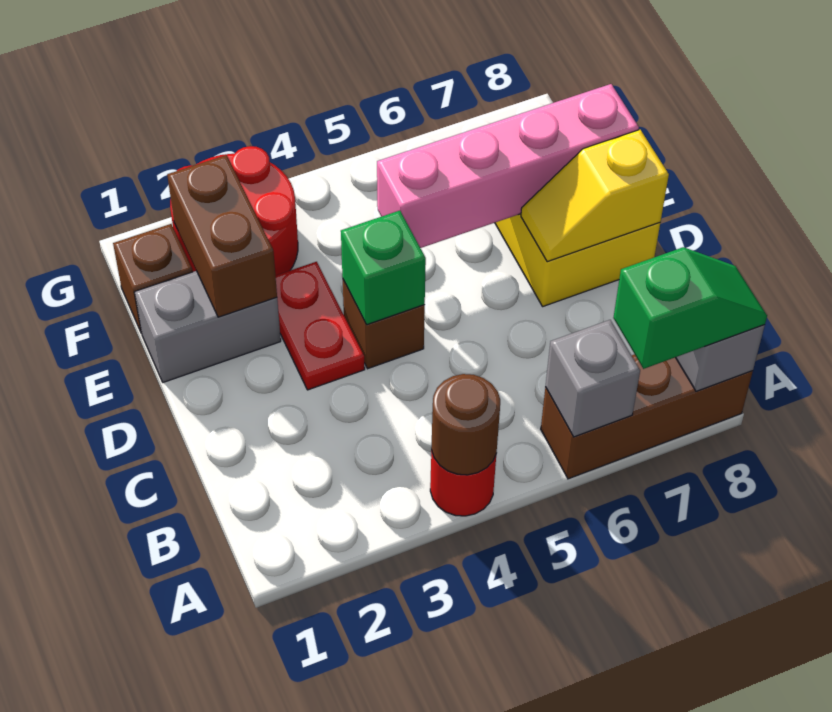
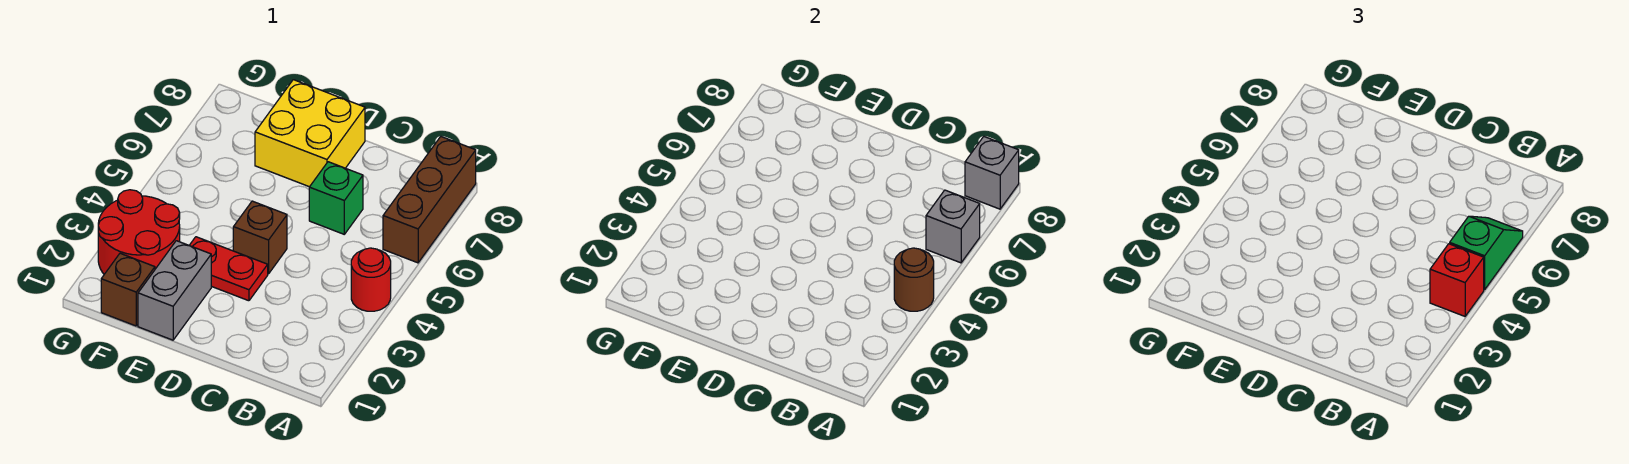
none -> red 1x1 brick [1430,244,1484,316]
green 1x2 slope [613,247,767,369] -> green 1x2 slope moved to [1450,216,1523,290]
green 1x1 brick [341,211,426,325] -> green 1x1 brick moved to [309,162,363,234]
yellow 1x2 slope [521,130,669,262] -> none
brown 1x2 brick [167,155,277,317] -> none
pink 1x4 brick [377,84,639,248] -> none

